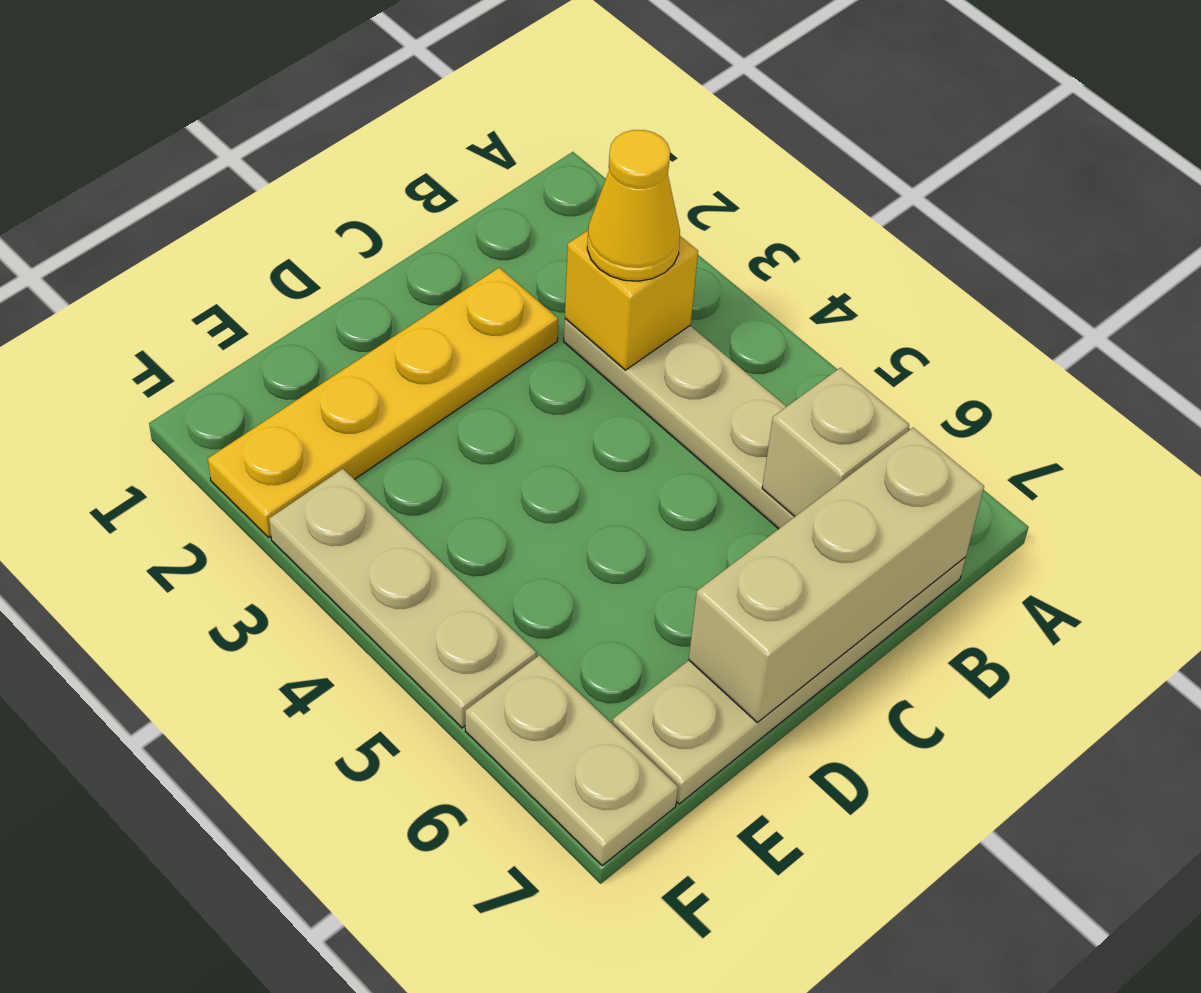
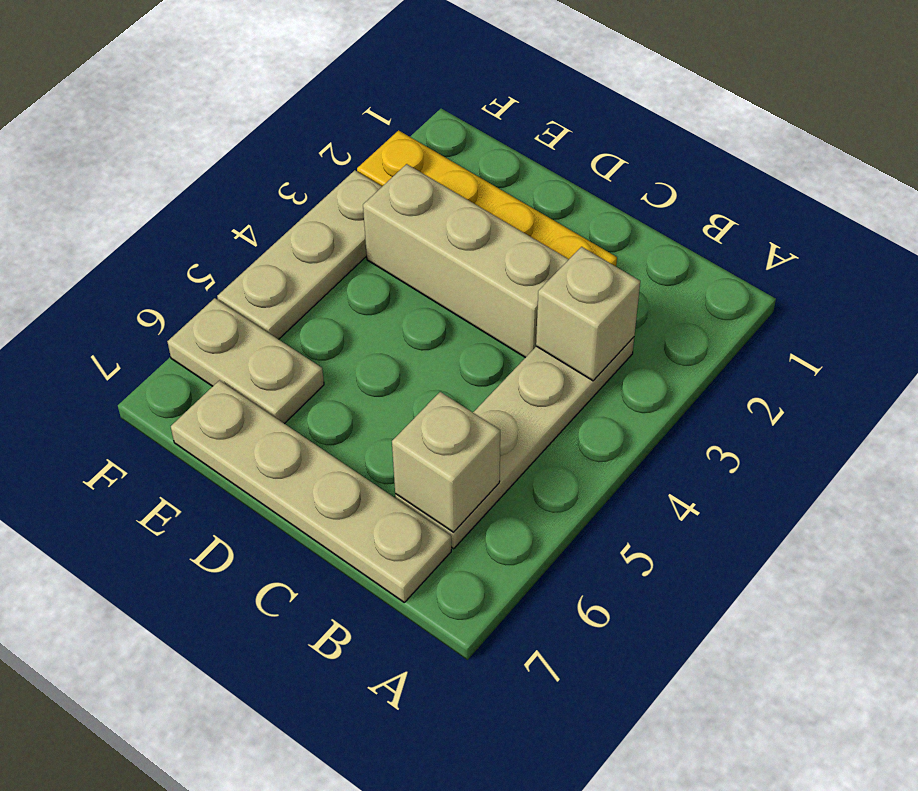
yellow 1x1 brick [565,230,698,370] -> tan 1x1 brick [536,247,640,381]
yellow 1x1 cone [587,130,680,281] -> none
tan 1x3 brick [689,428,984,722] -> tan 1x3 brick moved to [363,164,569,358]
tan 1x2 plate [465,655,678,866] -> tan 1x2 plate turned to [167,298,324,424]

